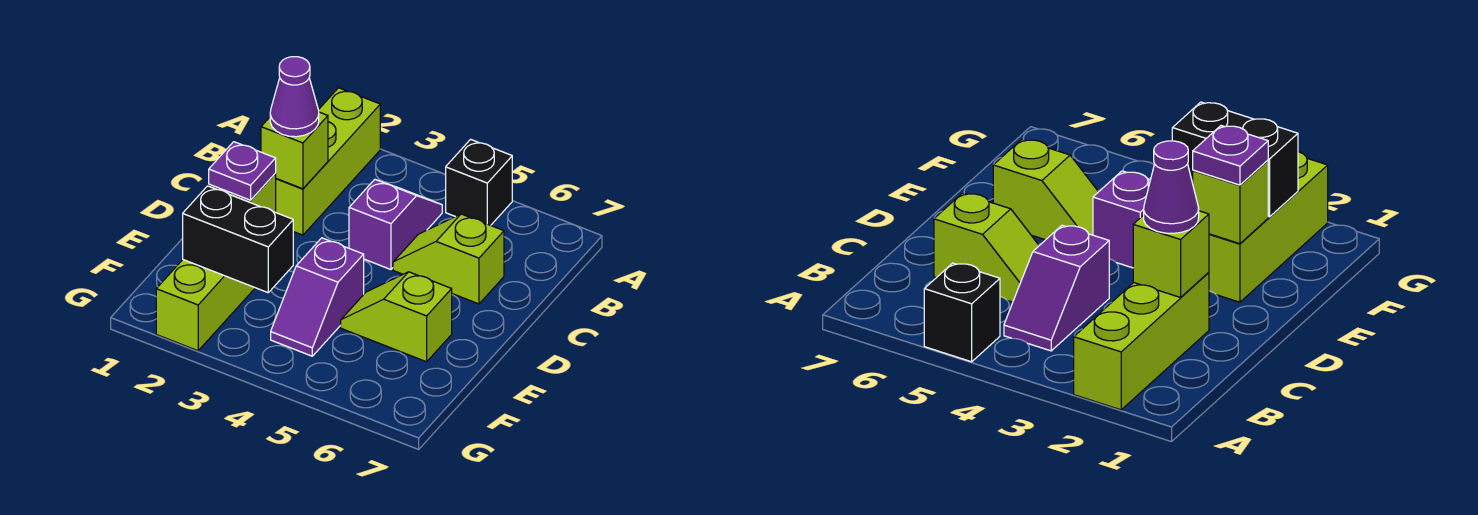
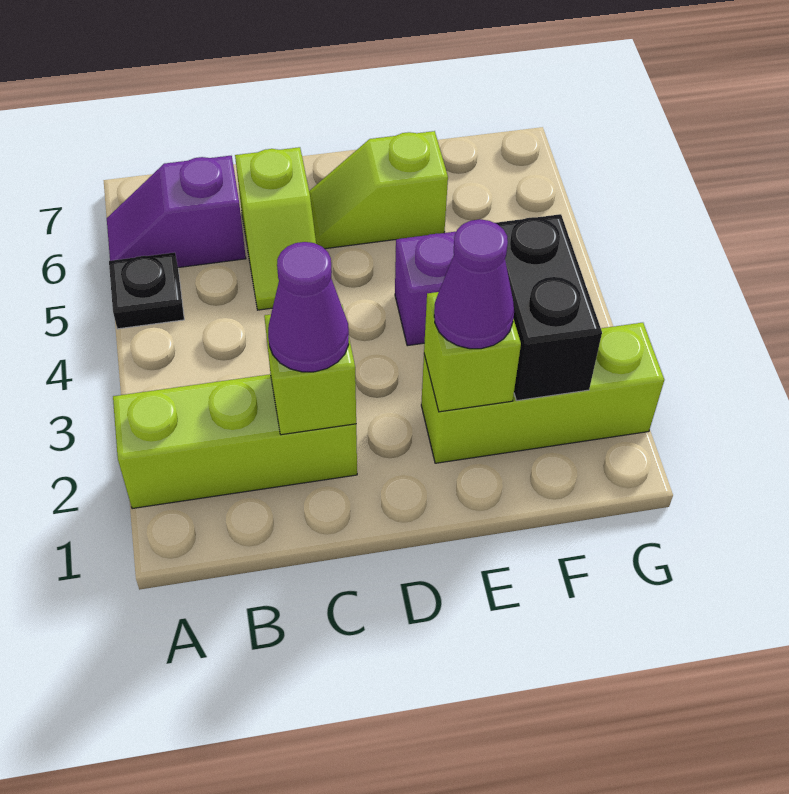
black 1x1 brick [446,139,512,225] -> black 1x1 plate [109,252,184,329]
purple 1x2 slope [349,180,442,269] -> purple 1x2 slope moved to [107,156,246,268]
purple 1x1 plate [209,142,276,200] -> purple 1x1 cone [434,219,514,349]
lime 1x2 slope [341,272,452,362] -> lime 1x2 slope turned to [309,131,448,249]

